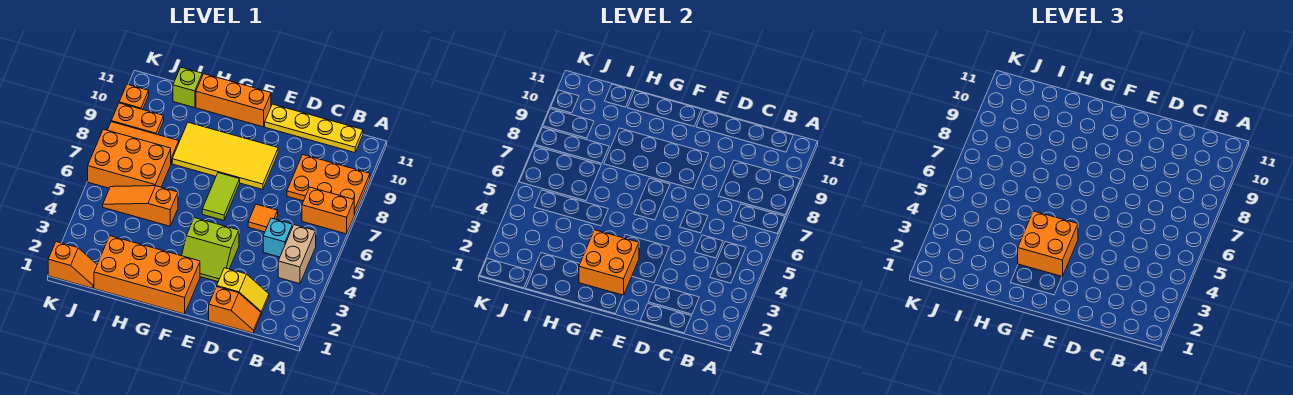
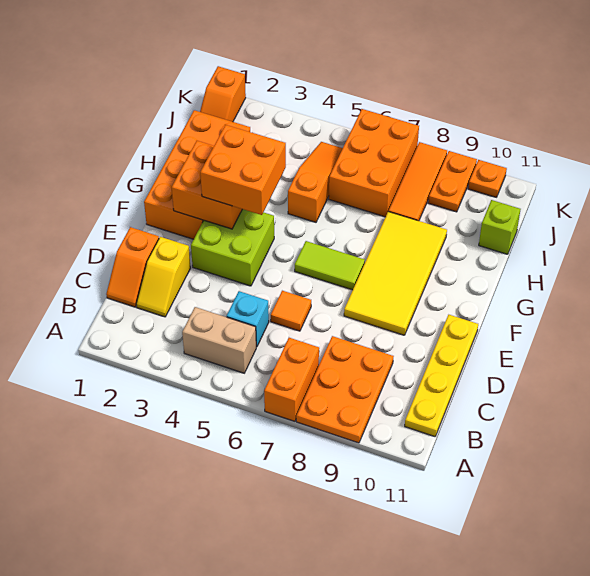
lime 2x2 slope [182,218,239,282] -> lime 2x2 brick [191,209,274,286]
orange 1x3 brick [196,74,271,127] -> none

